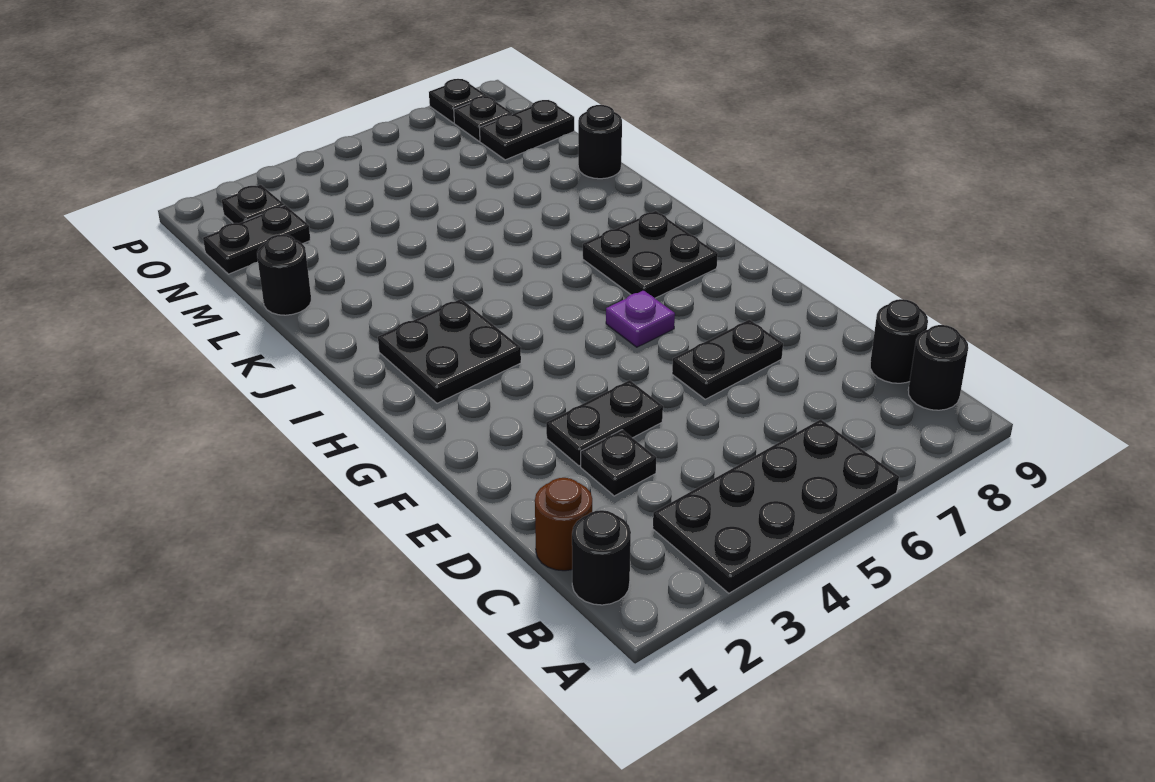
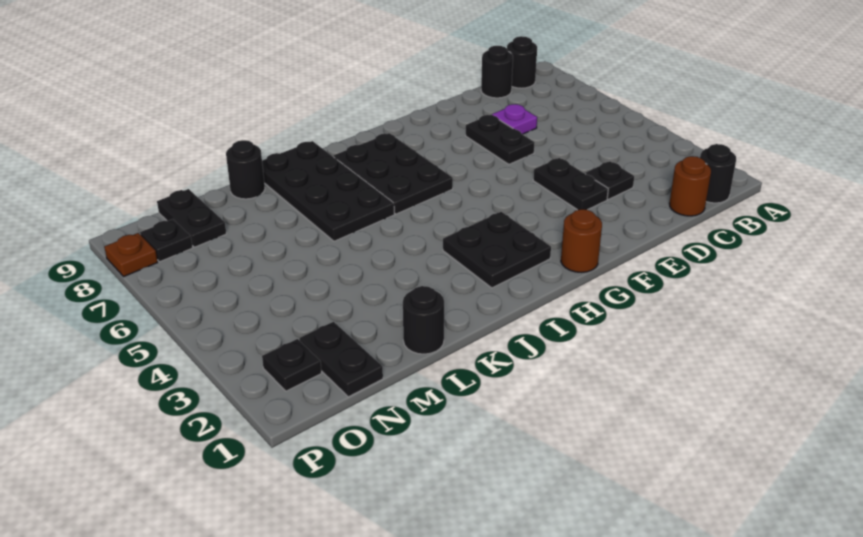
black 2x4 plate [653,419,899,593] -> black 2x4 plate moved to [262,141,394,241]
none -> brown 1x1 round brick [561,209,602,272]
purple 1x1 plate [606,290,675,347] -> purple 1x1 plate moved to [492,104,537,134]
black 2x2 plate [583,211,718,298] -> black 2x3 plate [333,133,453,214]
black 1x1 plate [429,79,486,123] -> brown 1x1 plate [104,233,158,277]

